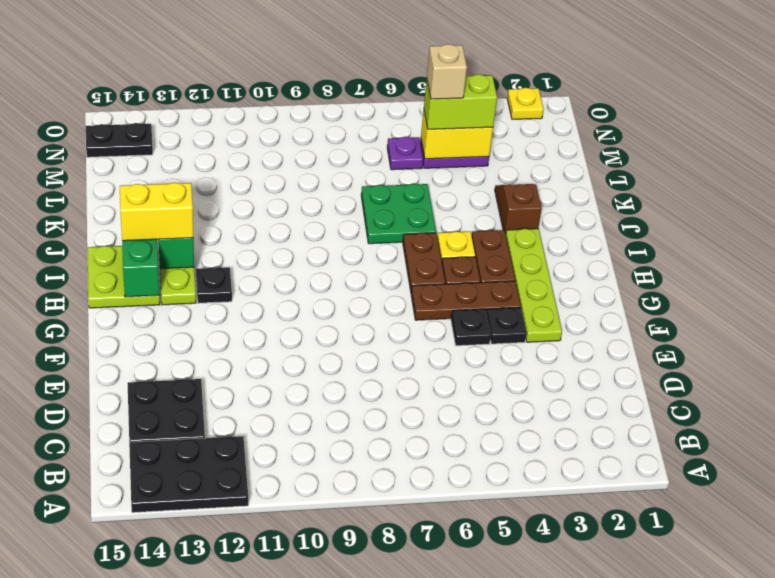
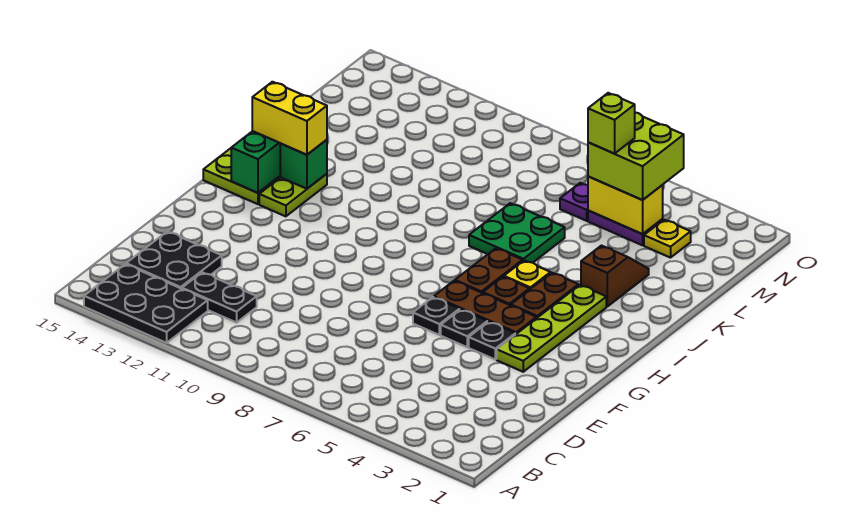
black 1x1 plate [196,267,232,303] -> black 1x1 plate moved to [413,297,460,335]
lime 1x2 brick [424,75,497,129] -> lime 2x2 brick [588,112,684,200]
tan 1x1 brick [427,44,467,99] -> lime 1x1 brick [588,93,635,154]
black 1x2 plate [86,123,153,157] -> black 1x2 plate moved to [182,272,257,323]
yellow 1x1 plate [507,88,544,119] -> yellow 1x1 plate moved to [644,220,691,258]

